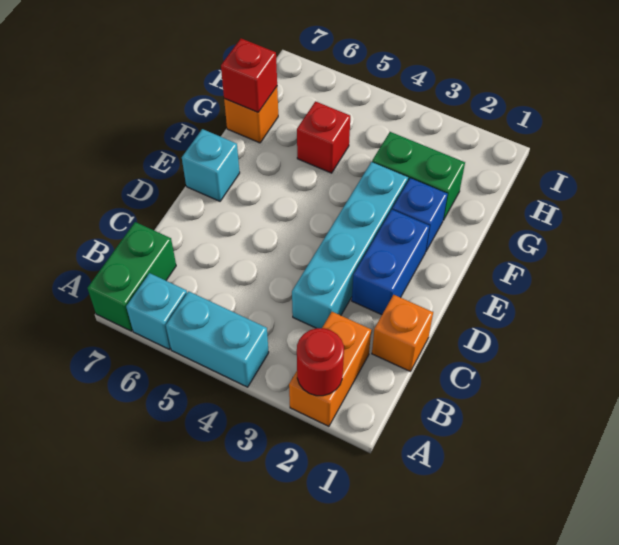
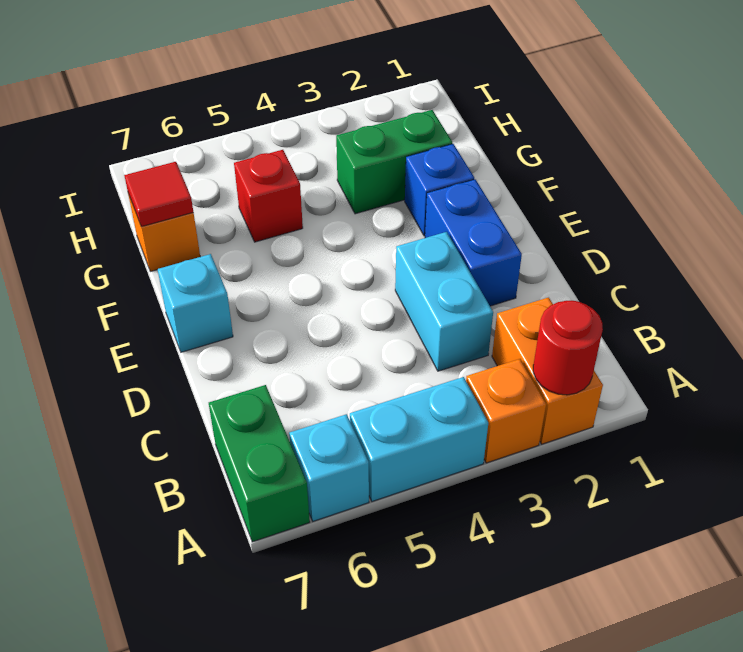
orange 1x1 brick [372,295,433,371] -> orange 1x1 brick moved to [466,359,546,463]
cyan 1x4 brick [292,162,408,328] -> cyan 1x2 brick [395,232,493,371]
red 1x1 brick [221,39,277,112] -> red 1x1 tile [124,162,193,227]

